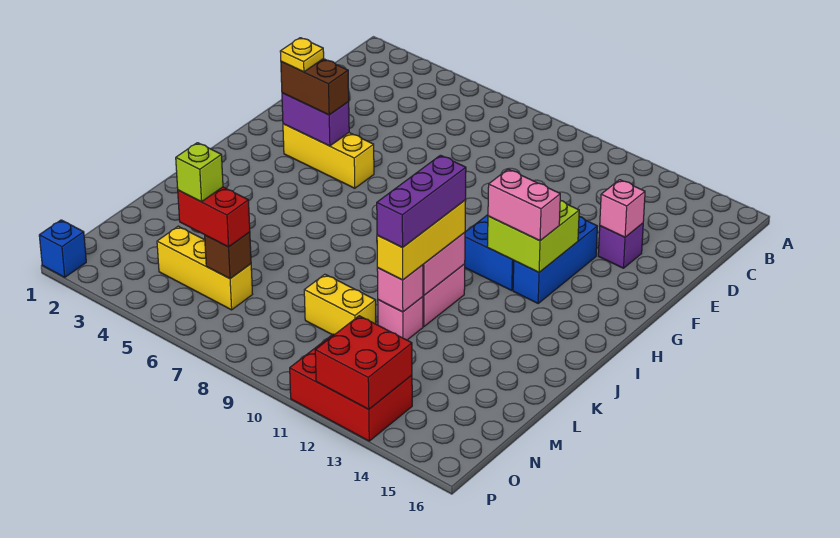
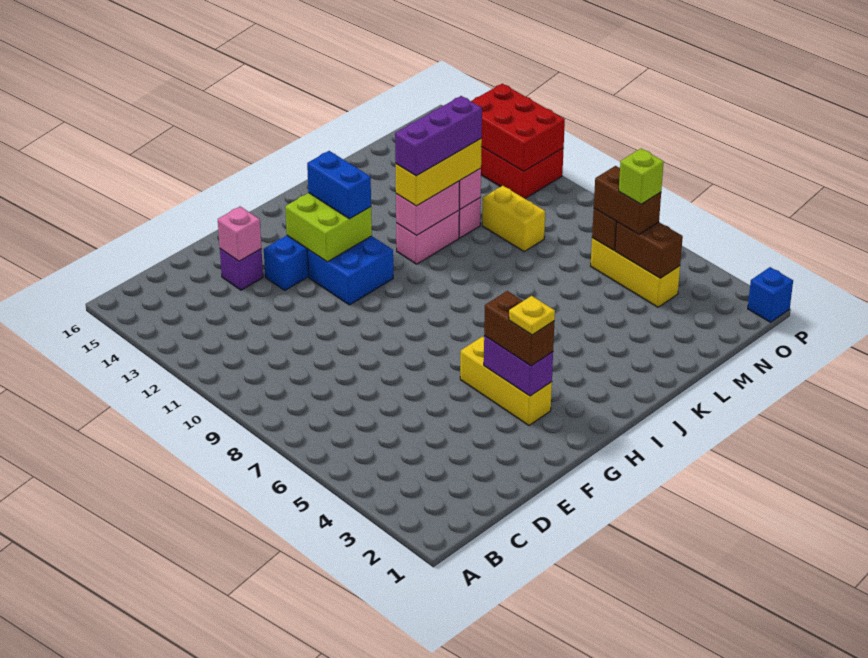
pink 1x2 brick [488,169,560,241] -> blue 1x2 brick [307,151,371,219]
none -> brown 1x2 brick [615,222,683,278]
red 1x2 brick [178,187,250,247] -> brown 1x2 brick [594,166,661,235]
red 2x2 brick [315,316,412,409] -> red 2x3 brick [471,84,565,171]

